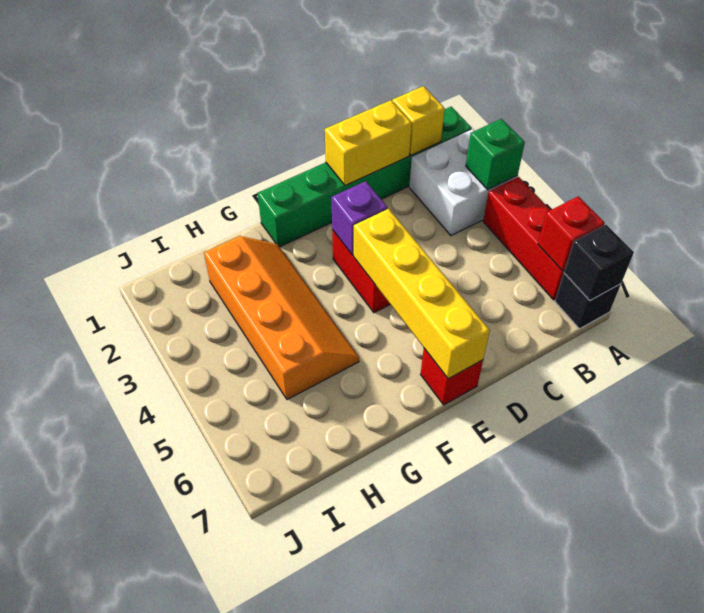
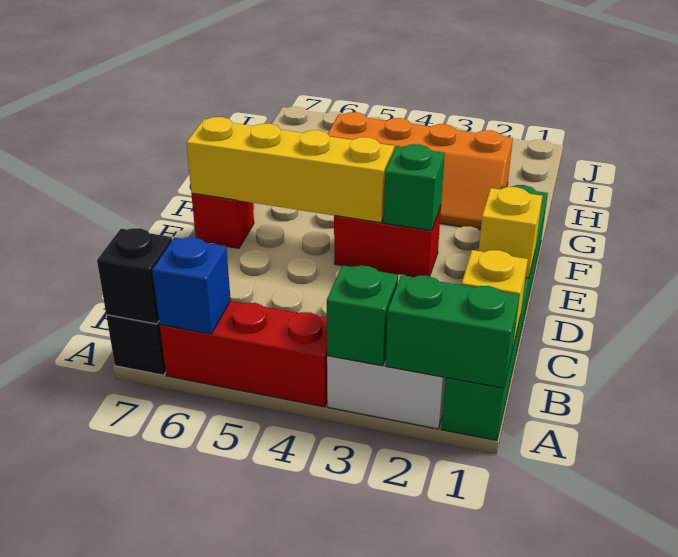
none -> green 1x2 brick [386,275,520,388]
red 1x1 brick [538,196,605,271] -> blue 1x1 brick [152,237,231,334]
yellow 1x2 brick [325,100,412,186] -> yellow 1x1 brick [479,187,542,278]
purple 1x1 brick [331,181,388,255] -> green 1x1 brick [384,144,445,231]

